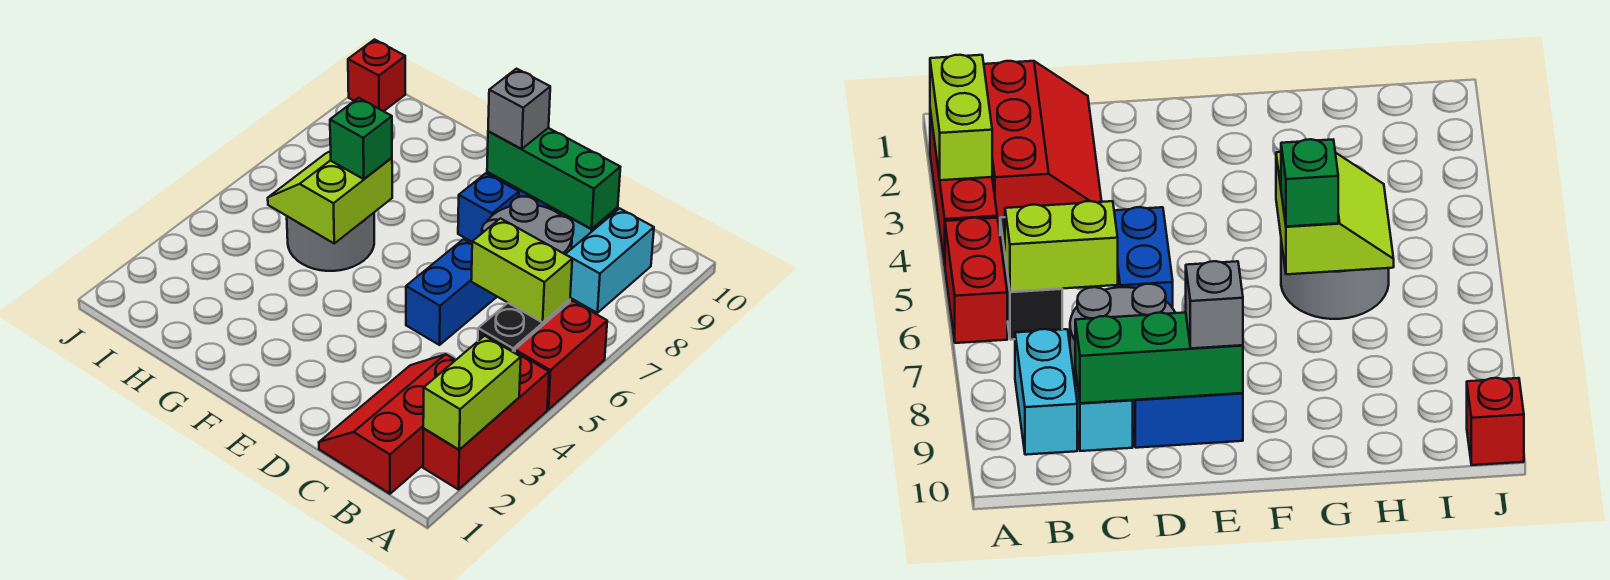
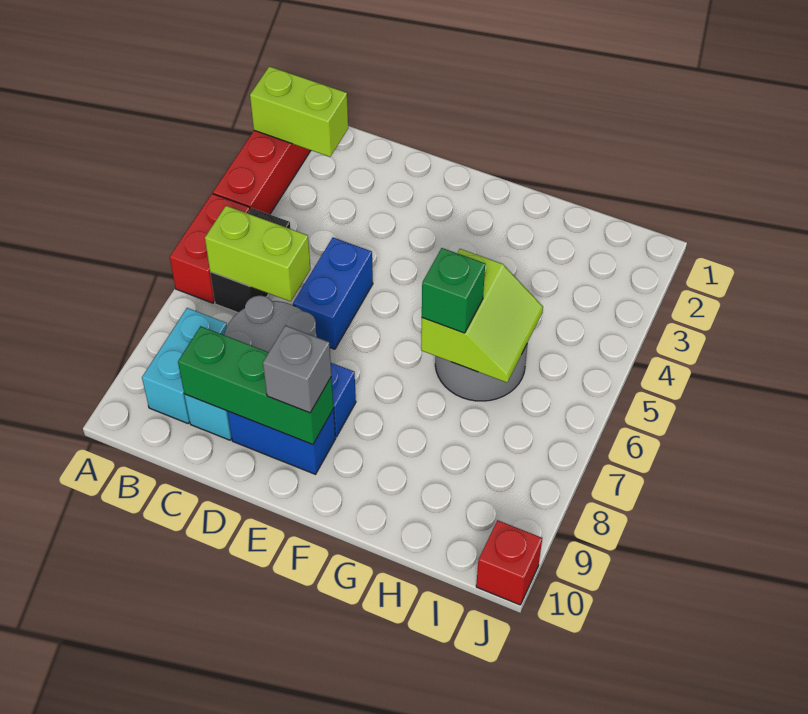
lime 1x2 brick [423,336,521,450] -> lime 1x2 brick turned to [250,66,348,157]
red 2x3 slope [319,354,455,494] -> none

